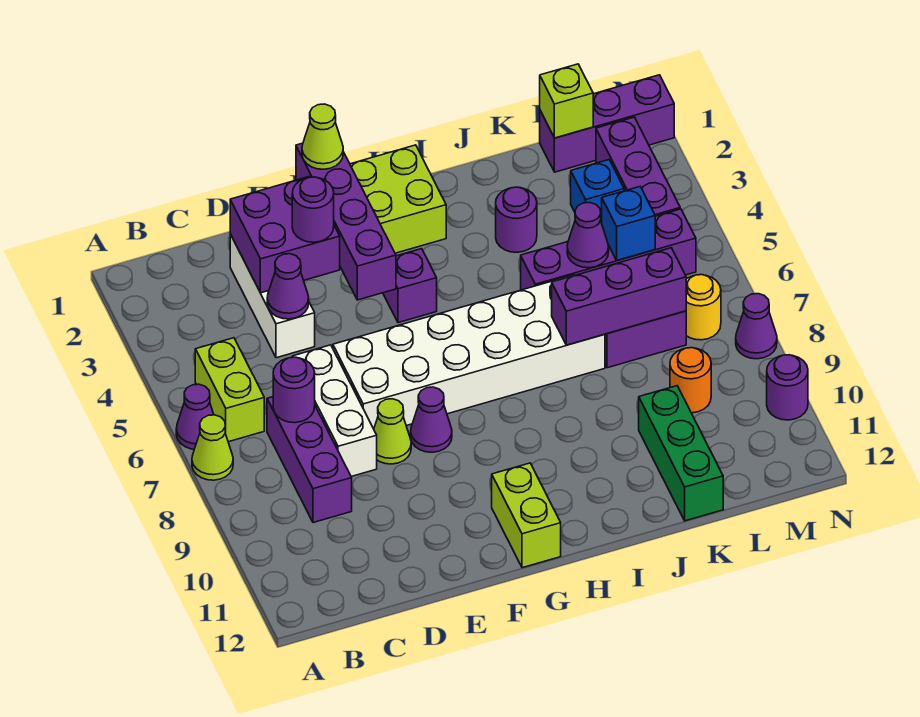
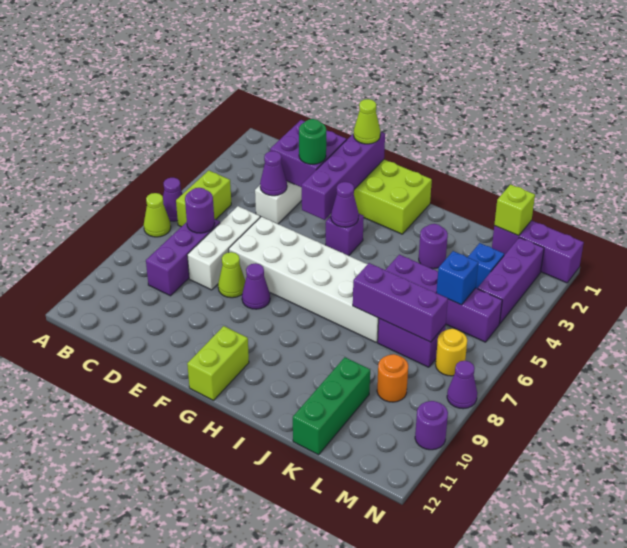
purple 1x1 round brick [292,177,334,242] -> green 1x1 round brick [299,119,326,164]
purple 1x1 cone [567,202,609,268] -> purple 1x1 cone moved to [331,182,359,227]

